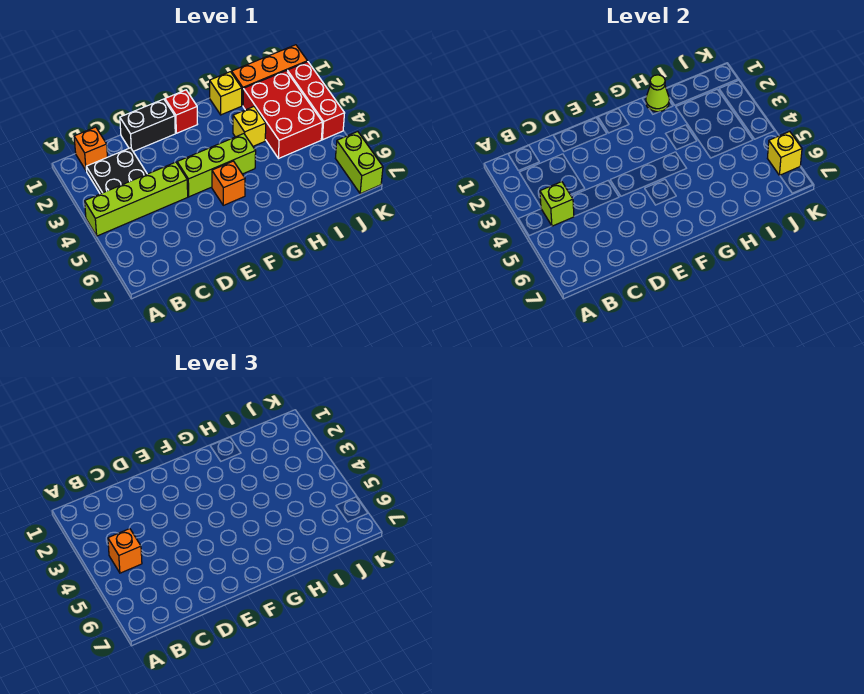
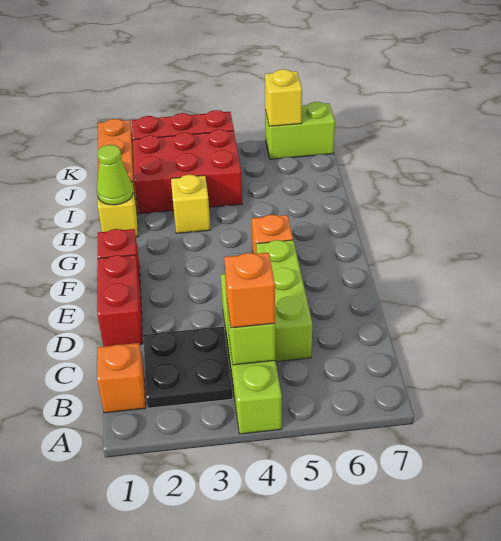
black 1x2 brick [120,99,175,151] -> red 1x2 brick [97,255,143,346]
lime 1x3 brick [177,134,256,197] -> lime 1x3 brick moved to [256,240,312,362]

